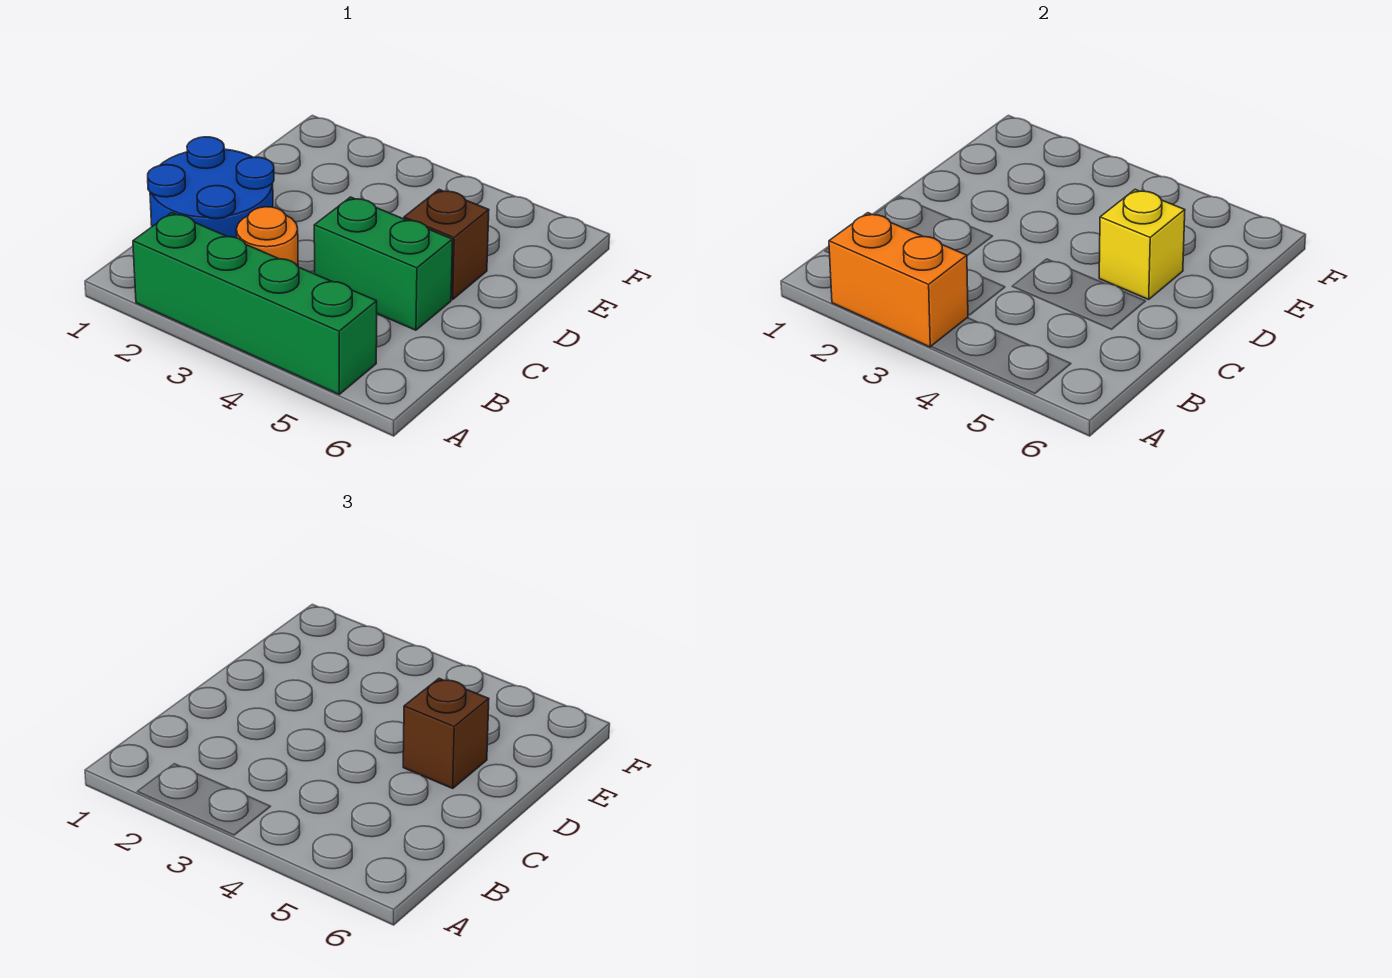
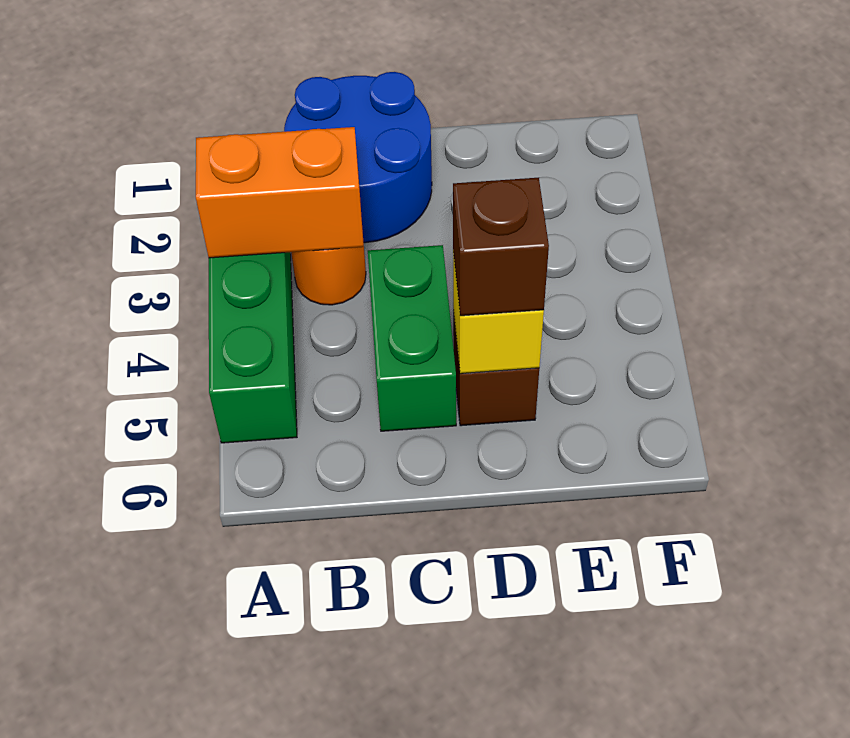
orange 1x2 brick [829,213,968,347] -> orange 1x2 brick turned to [196,127,363,258]

